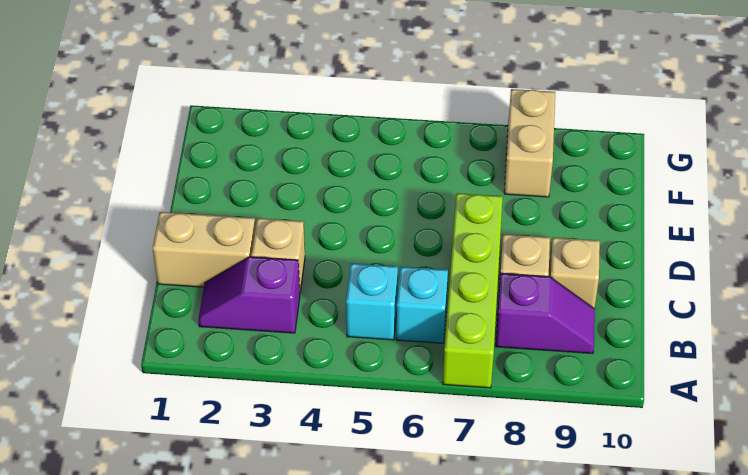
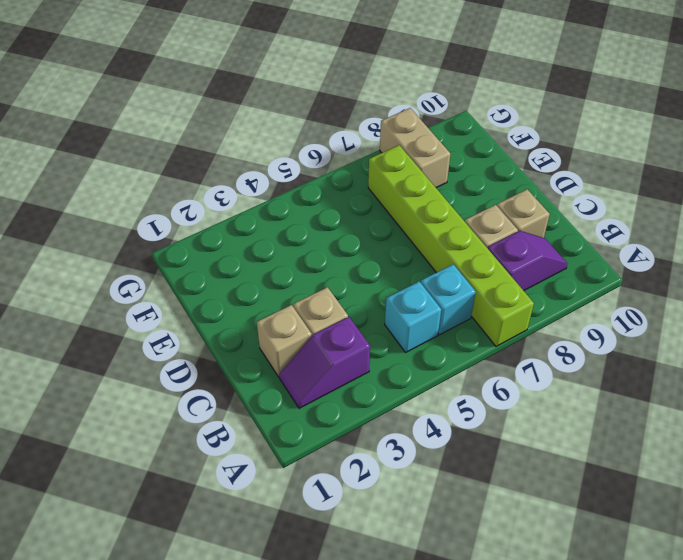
lime 1x4 brick [443,193,503,388] -> lime 1x6 brick [368,145,534,346]
tan 1x2 brick [153,212,255,287] -> tan 1x1 brick [257,305,312,377]

